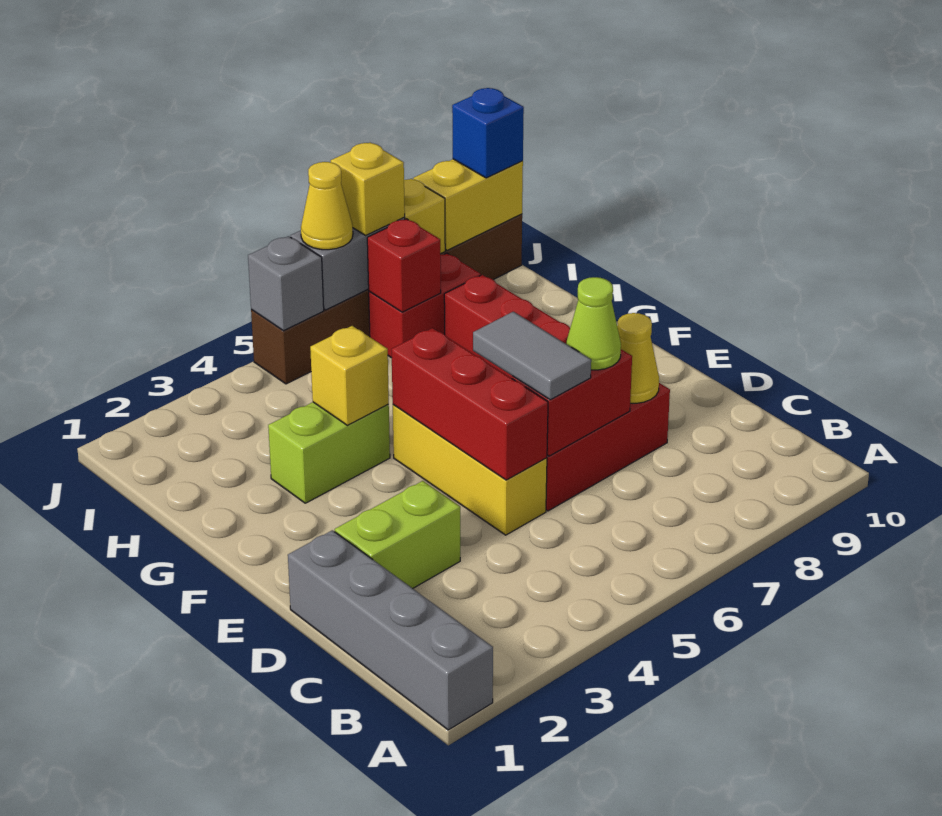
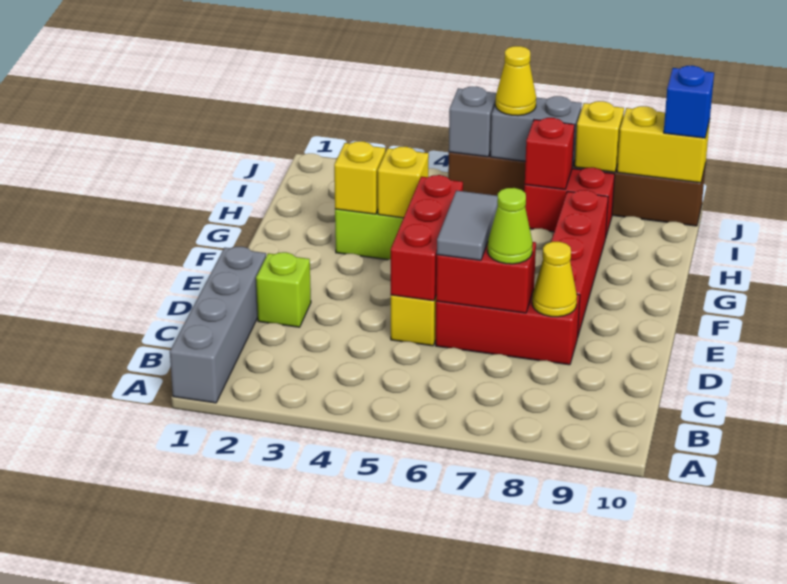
lime 1x2 brick [335,481,460,588] -> lime 1x1 brick [256,252,311,327]
yellow 1x1 brick [331,143,405,235] -> yellow 1x1 brick moved to [334,141,385,214]

